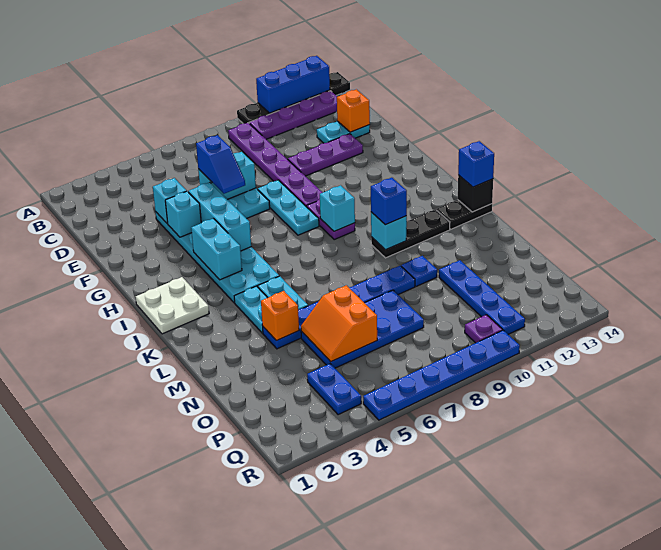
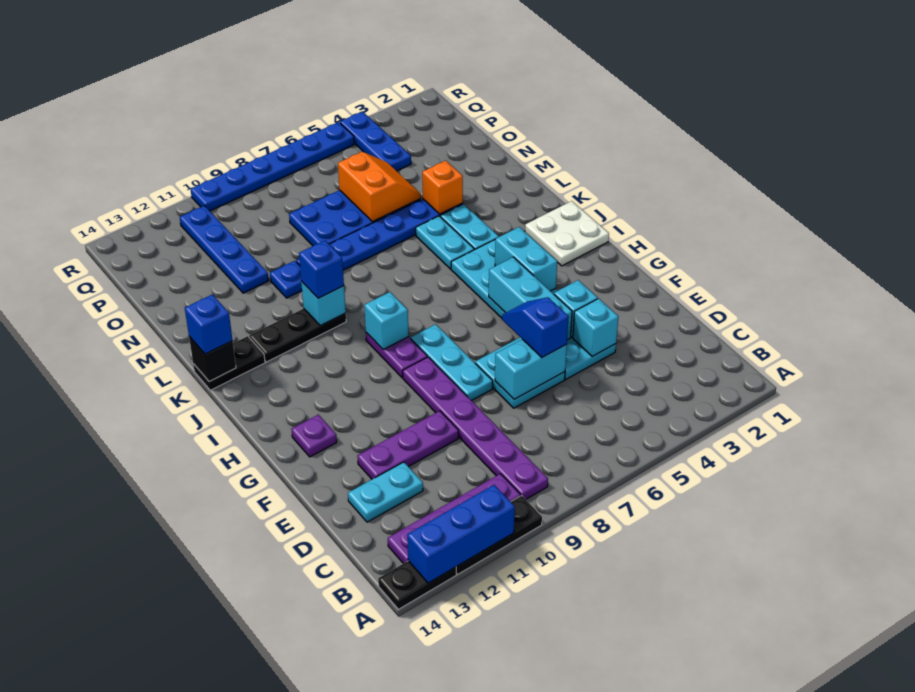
orange 1x1 brick [337,89,370,132] -> none
blue 1x2 plate [307,364,361,415] -> blue 1x3 plate [340,111,411,171]
purple 1x1 plate [465,315,502,343] -> purple 1x1 plate moved to [291,415,337,457]

